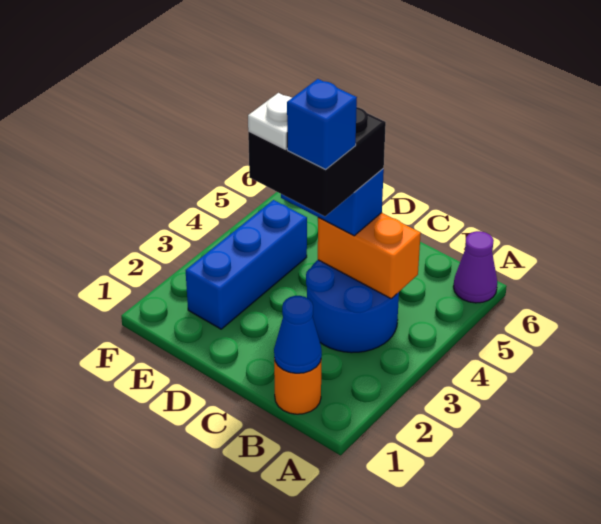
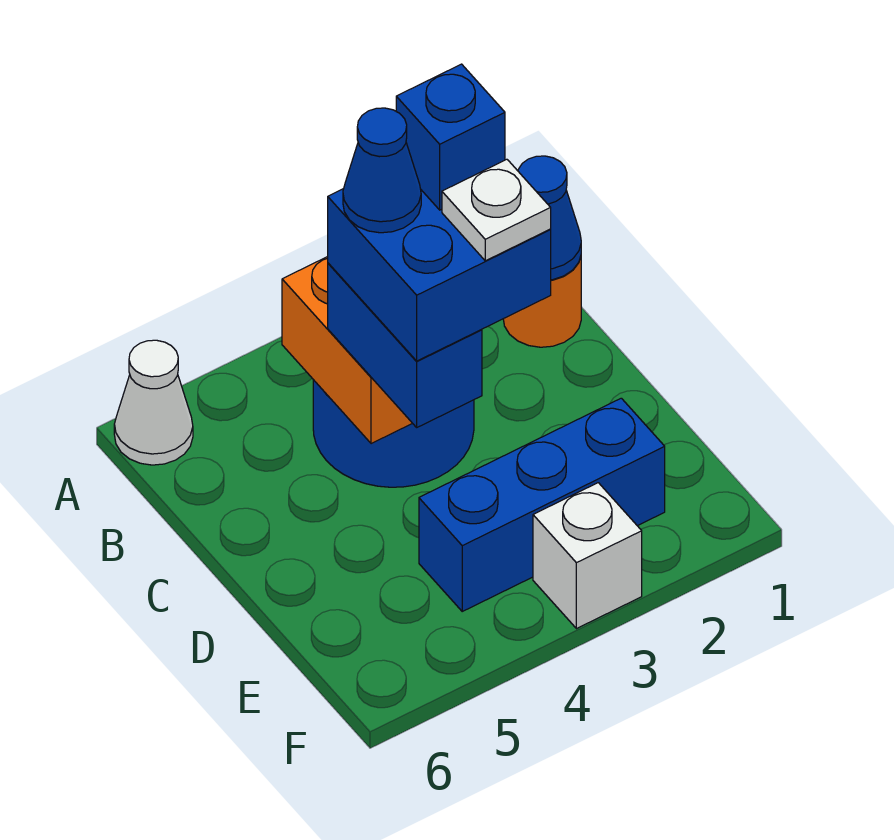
purple 1x1 cone [454,231,497,303] -> white 1x1 cone [114,340,193,465]
black 2x2 brick [248,107,386,216] -> blue 2x2 brick [328,189,551,361]
none -> blue 1x1 cone [343,108,421,233]
none -> white 1x1 brick [533,483,642,629]

